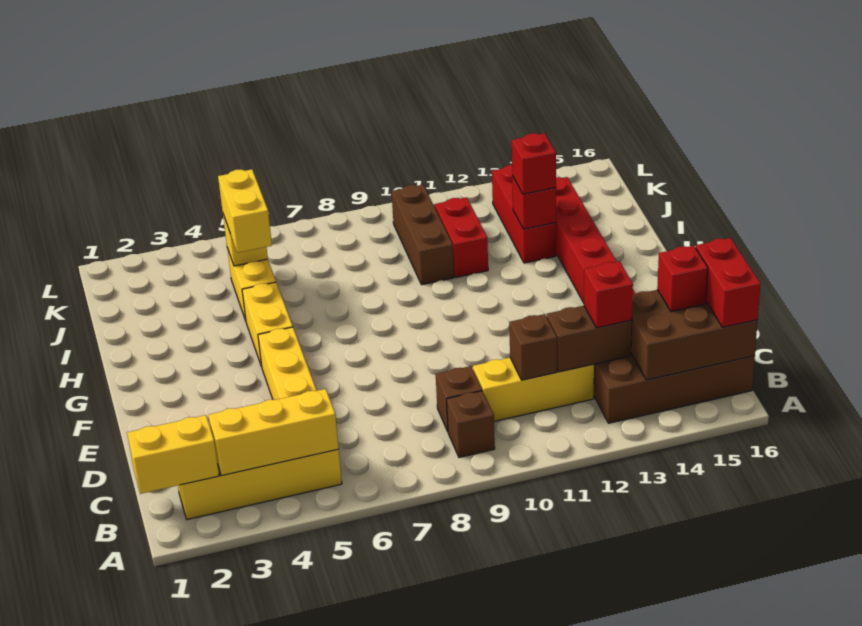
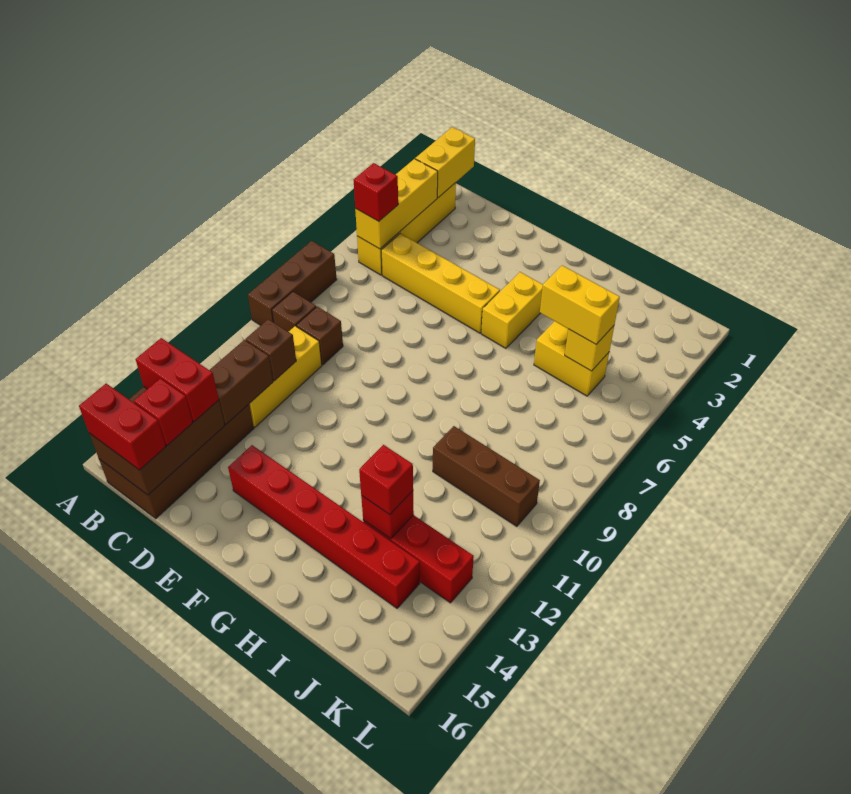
none -> brown 1x3 brick [248,241,337,325]
red 1x1 brick [584,261,633,328] -> red 1x1 brick moved to [354,163,398,221]
yellow 1x2 brick [242,282,293,366] -> yellow 1x2 brick turned to [481,272,543,348]
red 1x2 brick [435,197,488,277] -> red 1x2 brick moved to [136,338,219,421]

